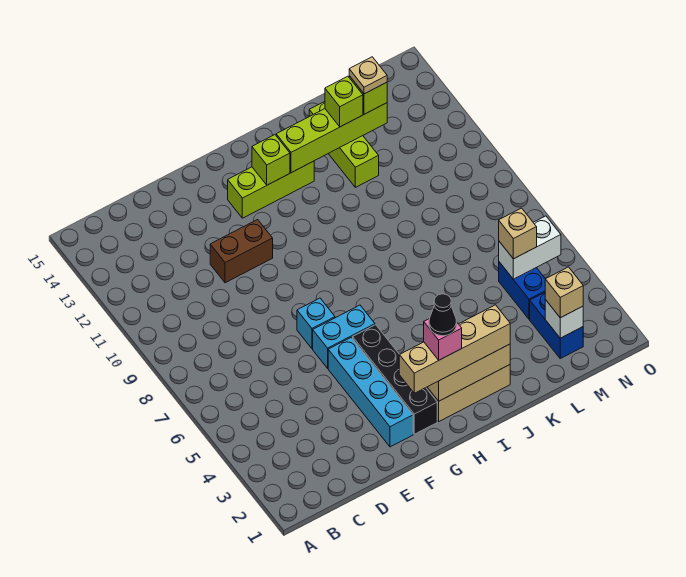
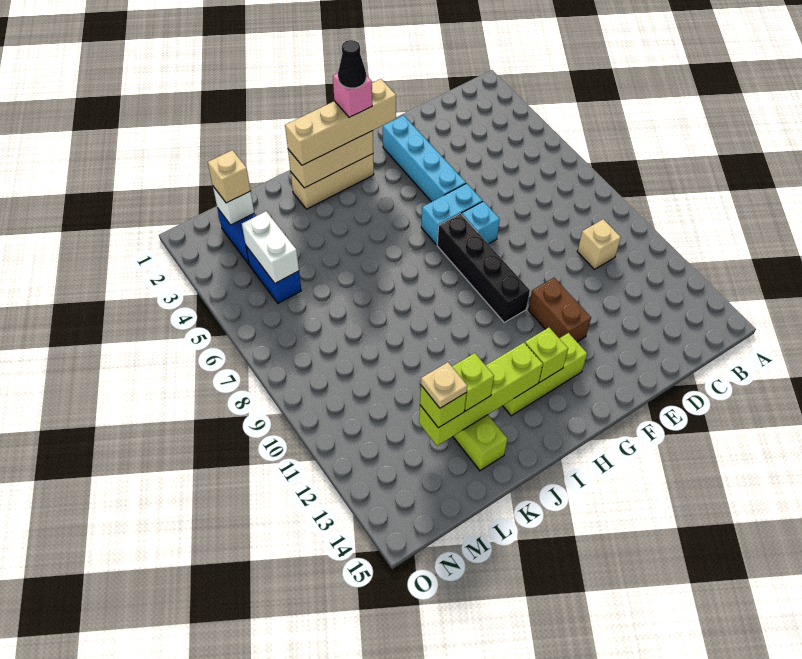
brown 1x2 brick [210,220,273,283] -> brown 1x2 brick turned to [528,278,591,342]
black 1x4 brick [353,325,437,434] -> black 1x4 brick moved to [437,214,530,322]
white 1x2 brick [499,216,561,279] -> white 1x2 brick turned to [242,211,299,283]
tan 1x1 brick [499,208,537,259] -> tan 1x1 brick moved to [577,219,621,269]

